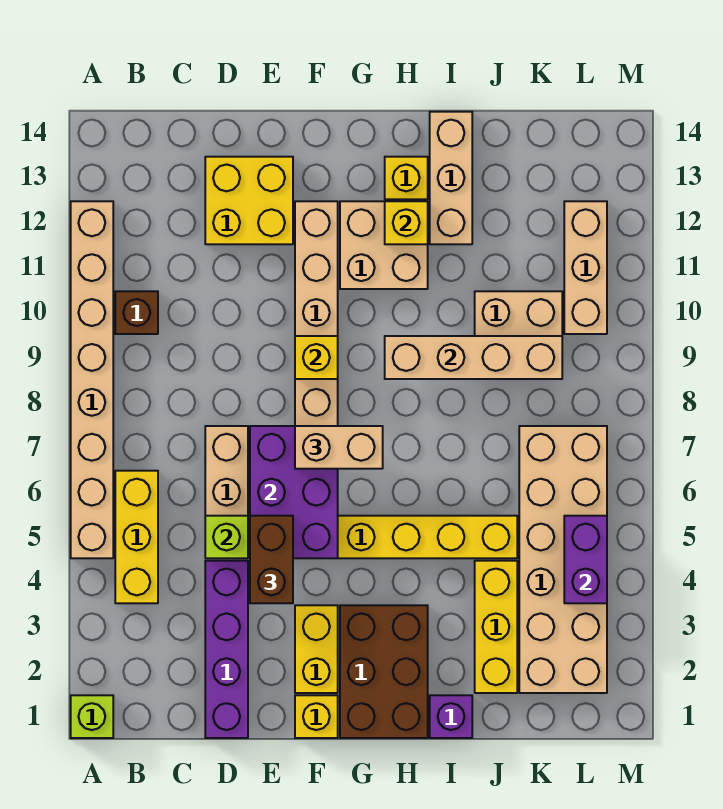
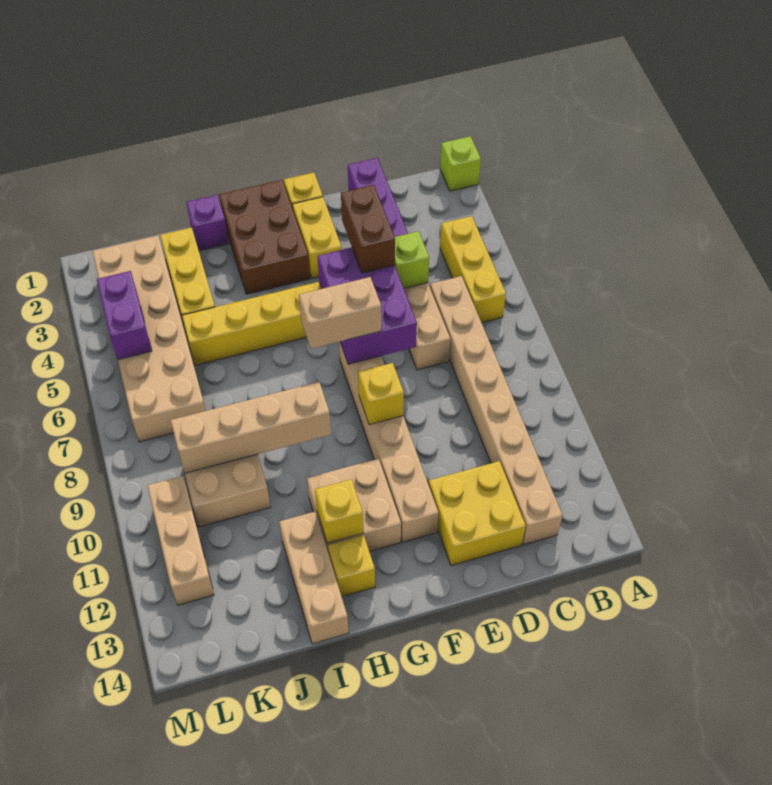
tan 1x8 brick [71,201,113,558] -> tan 1x8 brick moved to [430,276,562,545]
brown 1x1 brick [115,291,158,334] -> none

